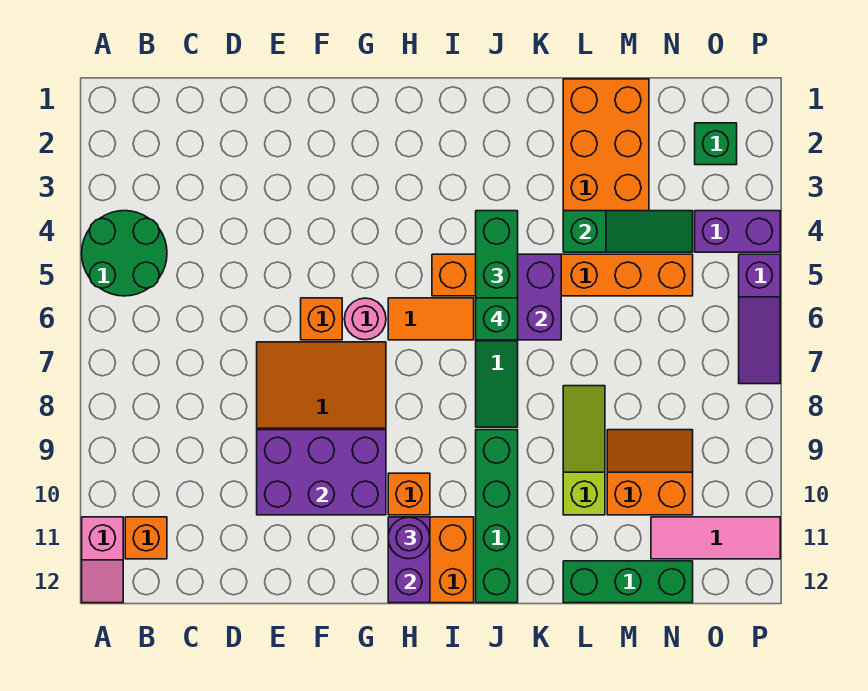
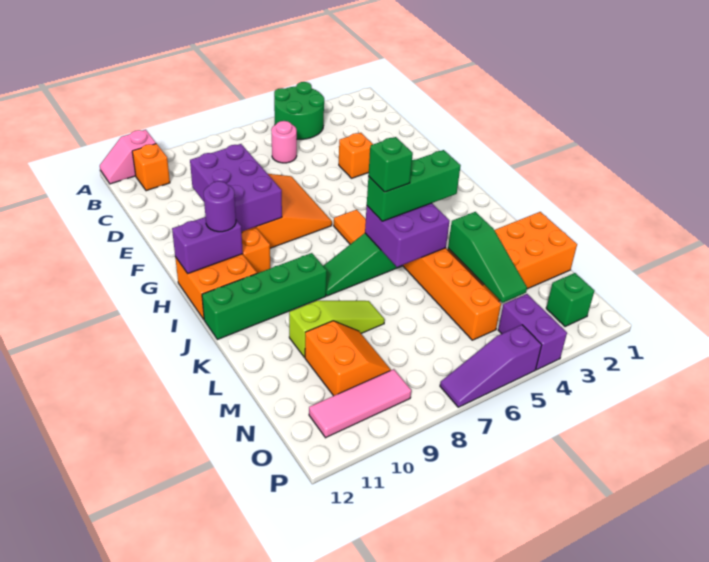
orange 1x1 brick [301,298,342,340] -> orange 1x1 brick moved to [339,133,373,178]
pink 1x1 round brick [344,298,386,340] -> pink 1x1 round brick moved to [271,121,297,163]
green 1x3 brick [563,561,693,603] -> none
pink 1x3 tile [651,517,780,559] -> pink 1x3 tile turned to [309,369,411,438]

